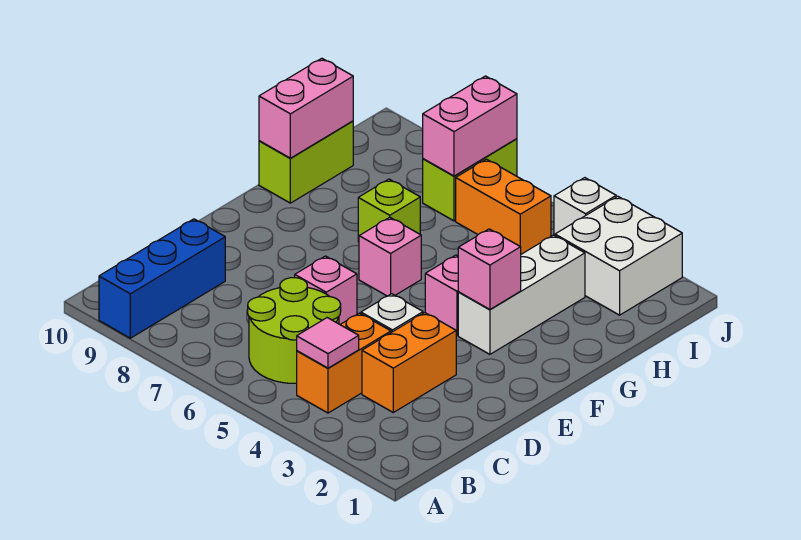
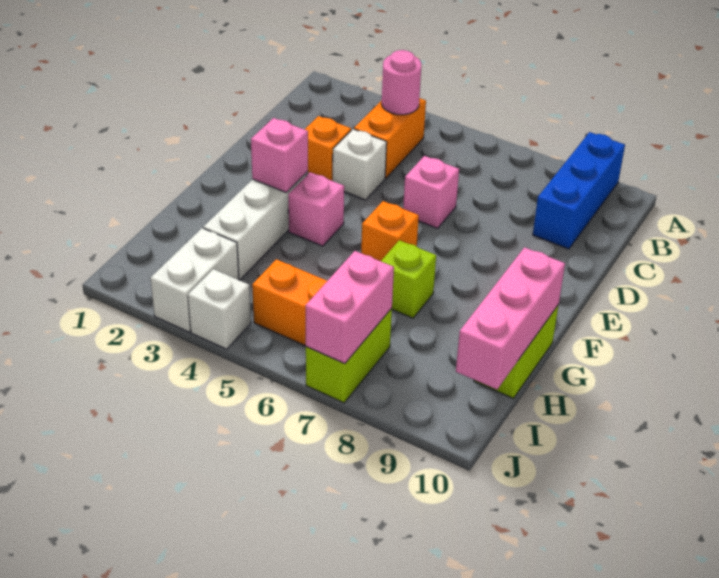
pink 1x1 tile [297,318,359,368] -> pink 1x1 round brick [382,50,422,115]
lime 2x2 round brick [248,278,341,383] -> none
orange 1x2 brick [362,313,456,412] -> orange 1x1 brick [305,116,351,181]
pink 1x1 brick [359,217,421,296] -> orange 1x1 brick [361,201,419,261]
pink 1x2 brick [259,58,353,158] -> pink 1x3 brick [456,247,565,389]
white 2x2 brick [555,196,682,315] -> white 1x2 brick [150,228,239,332]

